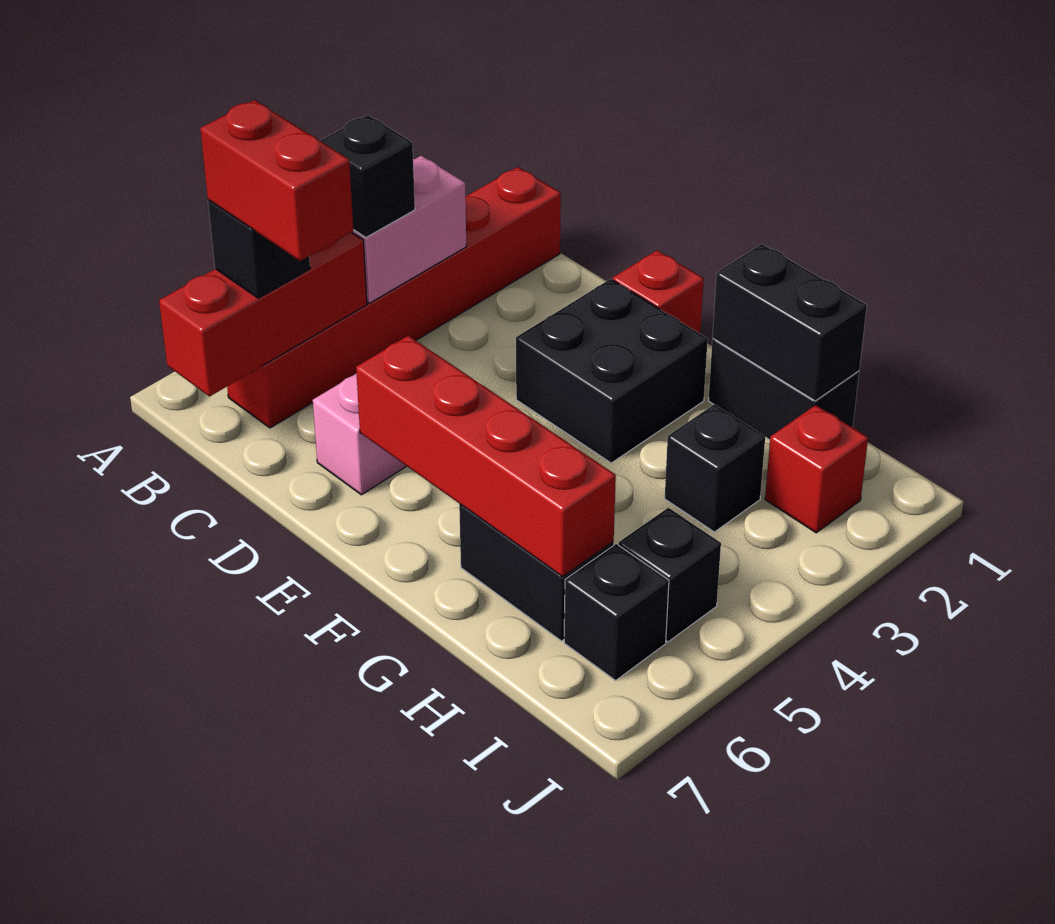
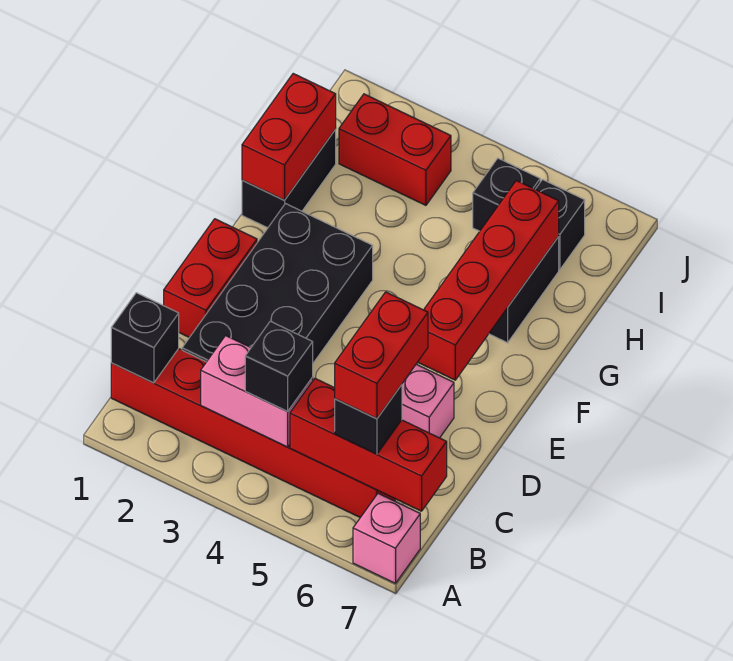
none -> pink 1x1 brick [353,493,420,583]
red 1x1 brick [613,250,704,334] -> red 1x2 brick [164,219,257,337]
black 2x2 brick [516,279,708,463] -> black 2x4 brick [182,204,373,363]
black 1x2 brick [712,244,867,401] -> red 1x2 brick [242,74,336,200]
black 1x1 brick [665,404,765,532] -> black 1x1 brick moved to [111,293,179,383]
red 1x1 brick [765,405,868,533] -> red 1x2 brick [339,94,451,205]

